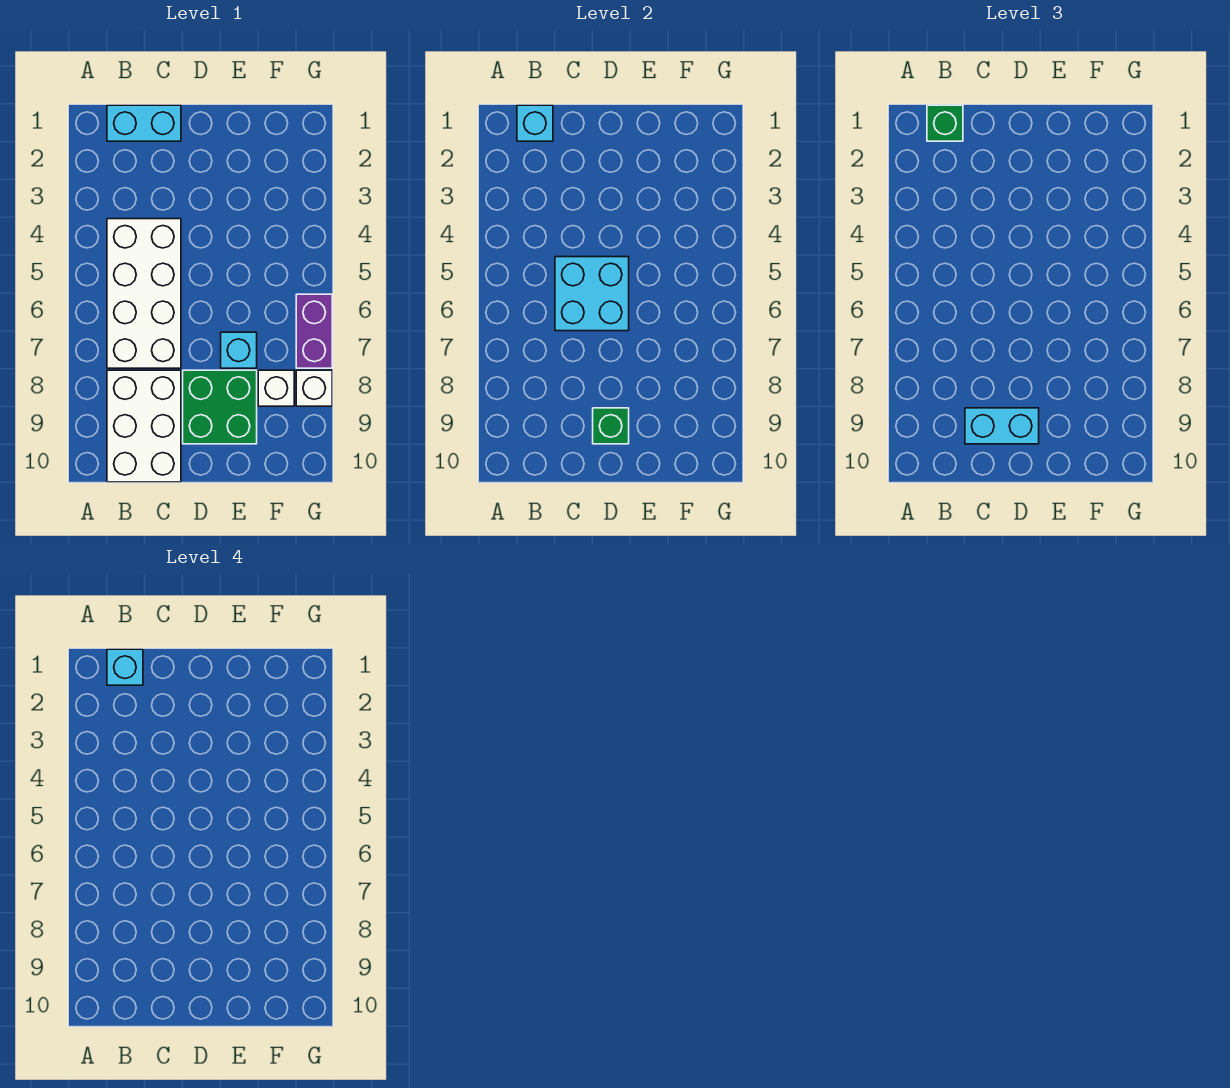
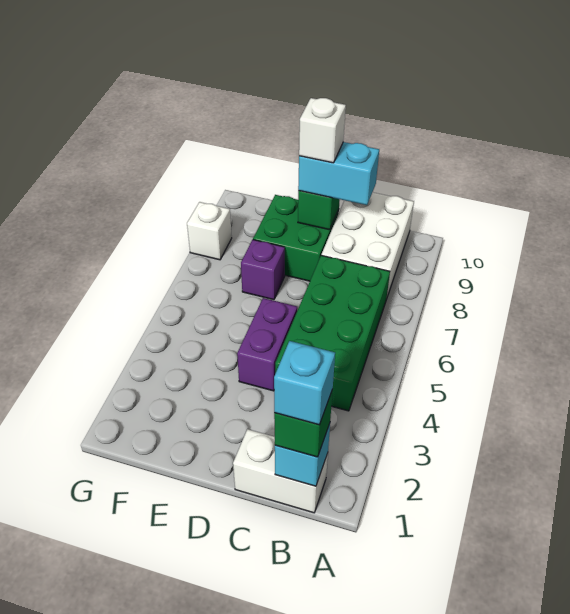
cyan 1x2 brick [107,105,181,141] -> white 1x2 brick [233,429,328,513]
white 2x4 brick [107,219,181,368] -> green 2x4 brick [275,255,390,411]
cyan 2x2 brick [555,257,629,331] -> none
cyan 1x1 brick [221,332,257,368] -> purple 1x1 brick [241,240,285,300]
white 1x1 brick [258,370,294,406] -> white 1x1 brick moved to [299,98,346,163]
purple 1x2 brick [296,294,332,368] -> purple 1x2 brick moved to [237,298,297,391]

